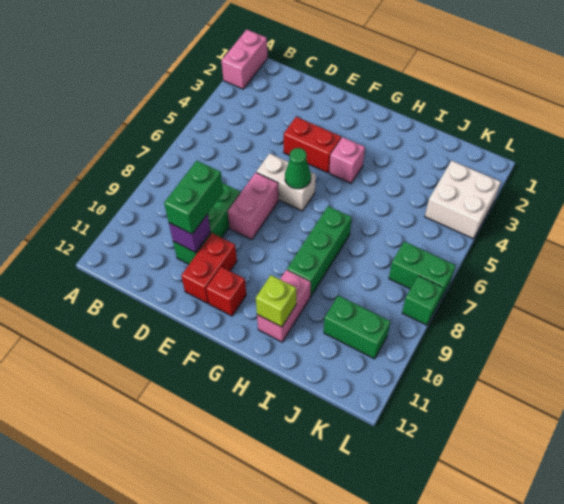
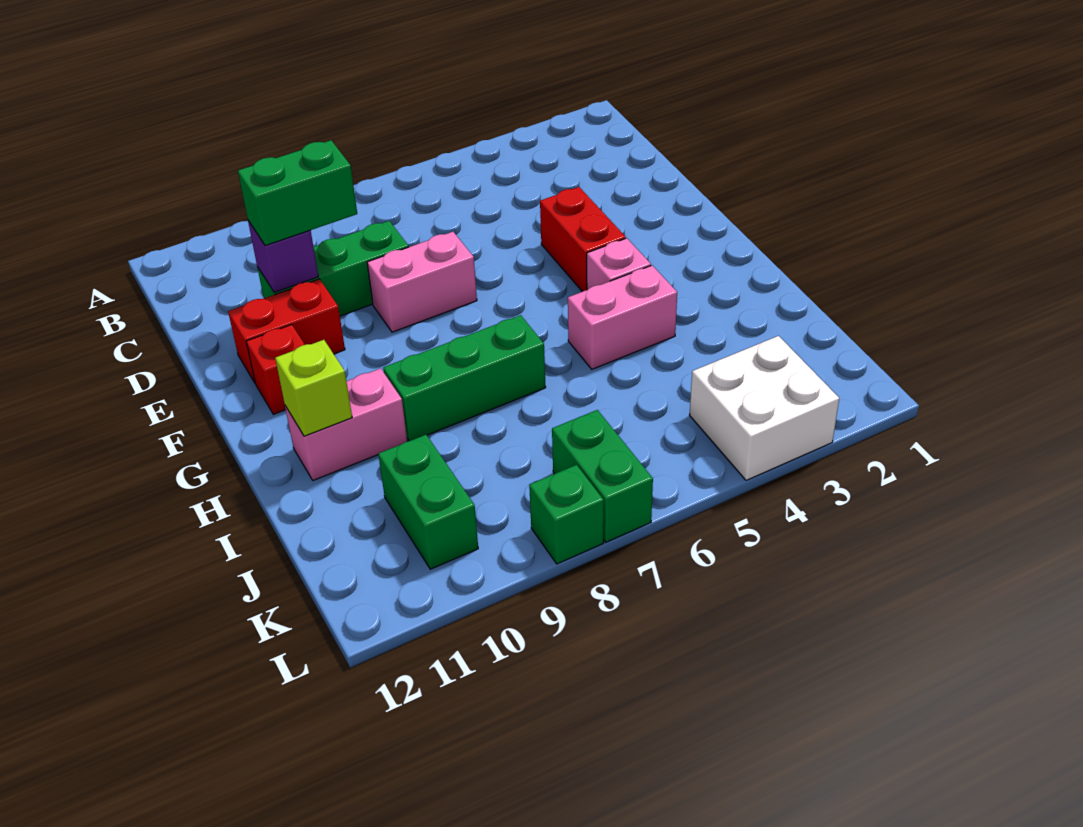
pink 1x2 brick [222,30,267,89] -> pink 1x2 brick moved to [568,265,677,369]
white 1x2 brick [256,153,316,211] -> none
green 1x1 cone [285,148,311,189] -> none

